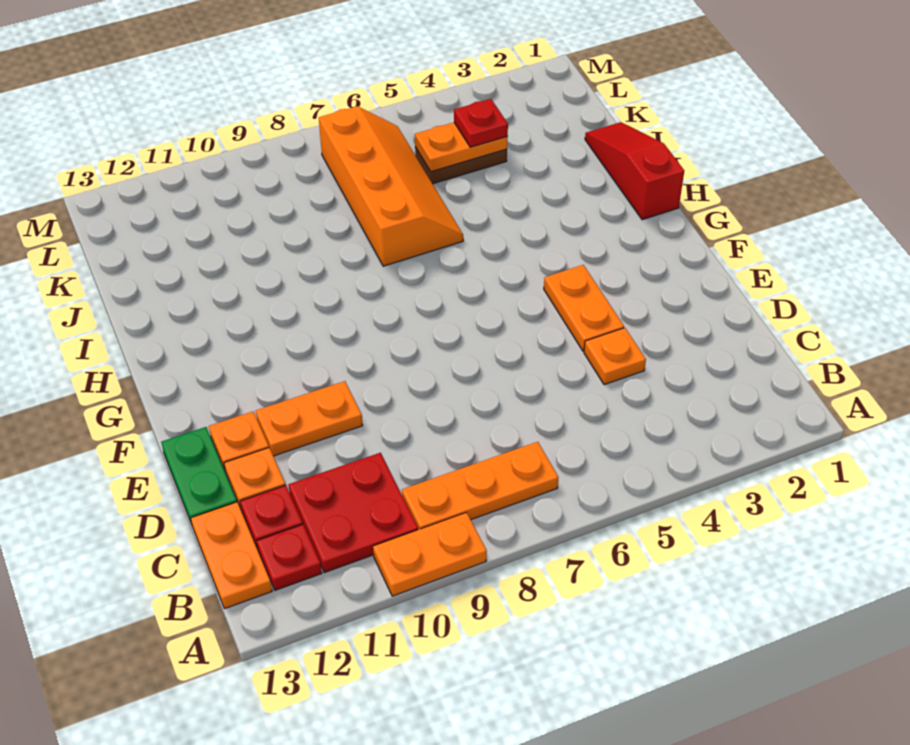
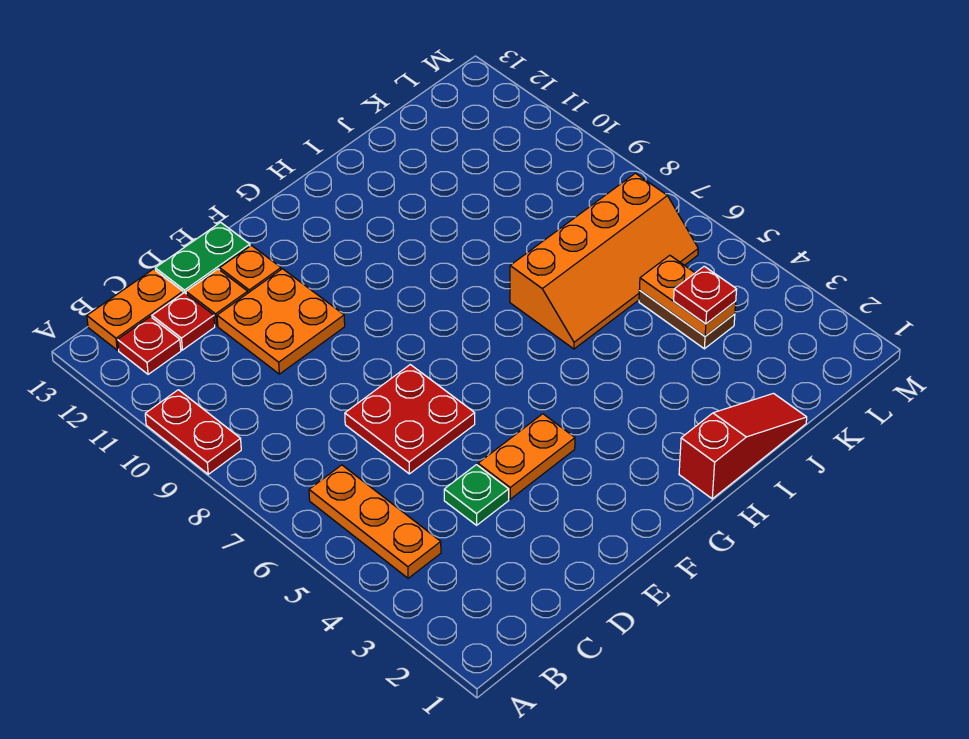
orange 1x2 plate [373,513,487,596] -> red 1x2 plate [145,390,241,474]
orange 1x3 plate [402,442,559,530] -> orange 1x3 plate moved to [309,465,441,578]
red 2x2 plate [288,453,418,573] -> red 2x2 plate moved to [345,365,475,474]
orange 1x1 plate [584,328,646,385] -> green 1x1 plate [444,465,509,525]
orange 1x2 plate [256,381,363,456] -> orange 2x2 plate [217,269,345,374]

